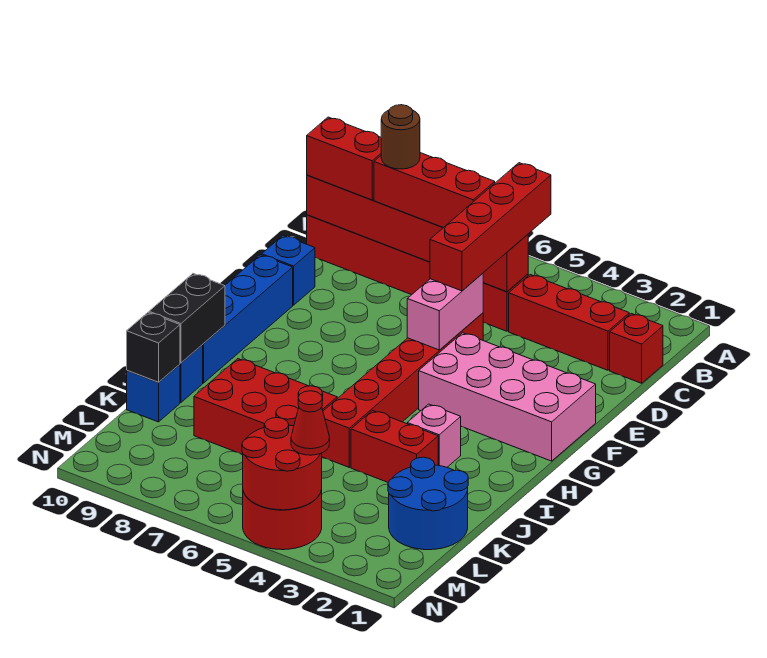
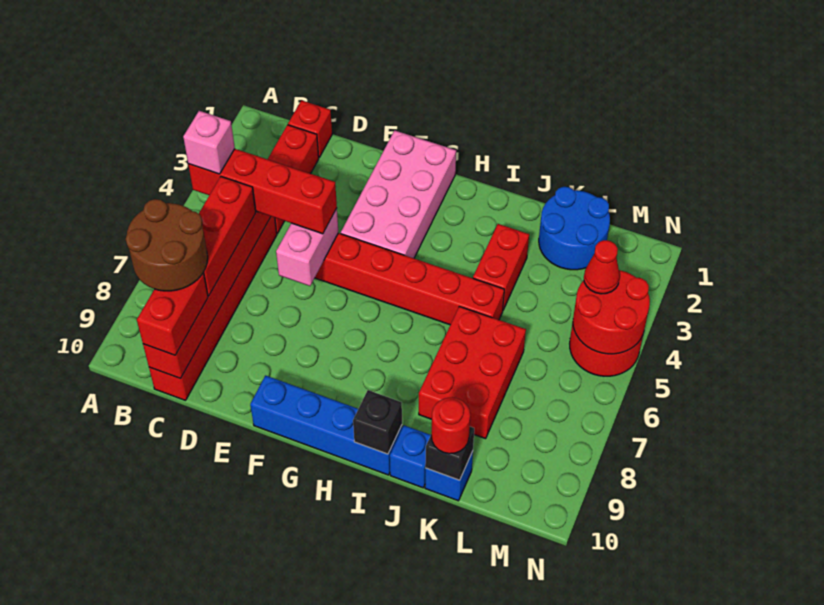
brown 1x1 round brick [381,105,420,169] -> brown 2x2 round brick [126,199,208,291]
pink 1x2 brick [407,273,483,350] -> pink 1x2 brick turned to [276,208,338,286]
blue 1x1 brick [262,235,315,305] -> none
pink 1x1 brick [407,404,461,467] -> pink 1x1 brick moved to [183,111,235,174]
black 1x2 brick [149,274,225,363] -> black 1x1 brick [353,390,402,454]
none -> red 1x1 round brick [431,398,470,454]

